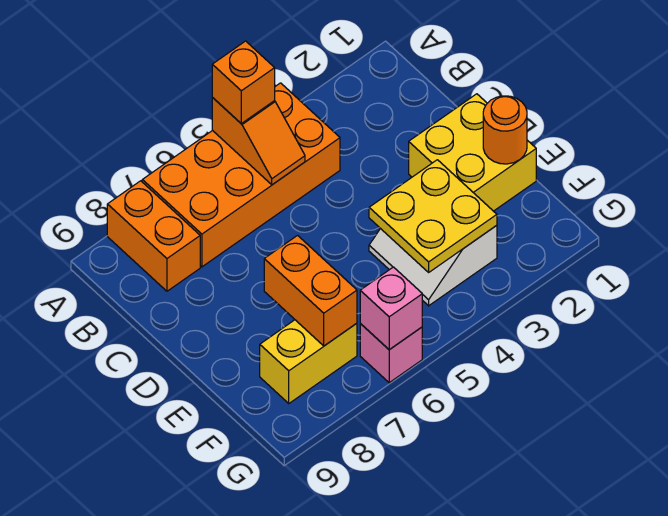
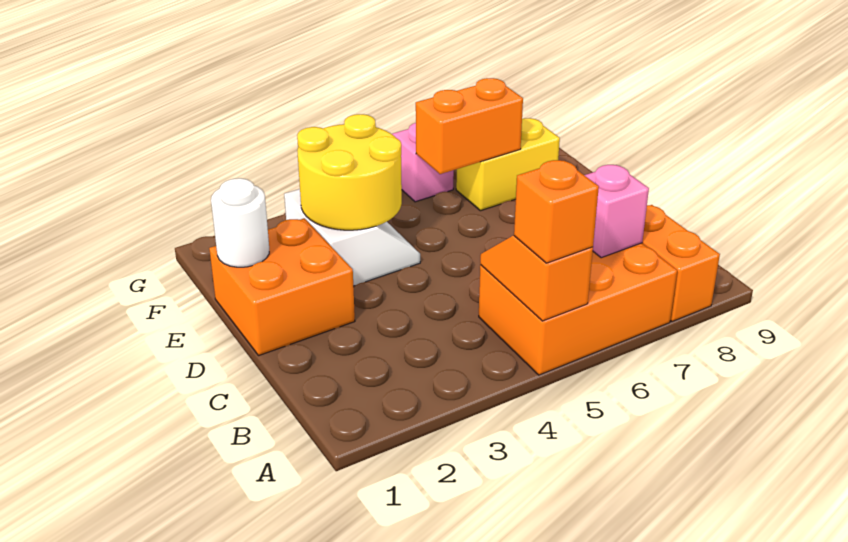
orange 2x4 brick [142,83,340,267] -> orange 2x3 brick [479,243,677,375]
yellow 2x2 brick [409,94,536,211] -> orange 2x2 brick [209,218,355,356]
orange 1x1 round brick [483,96,527,164] -> white 1x1 round brick [211,178,269,267]
yellow 2x2 plate [369,160,497,272] -> yellow 2x2 round brick [297,114,402,230]
orange 1x2 brick [264,236,357,346] -> orange 1x2 brick turned to [416,78,523,174]
pink 1x1 brick [360,267,422,350] -> pink 1x1 brick moved to [584,165,649,258]

